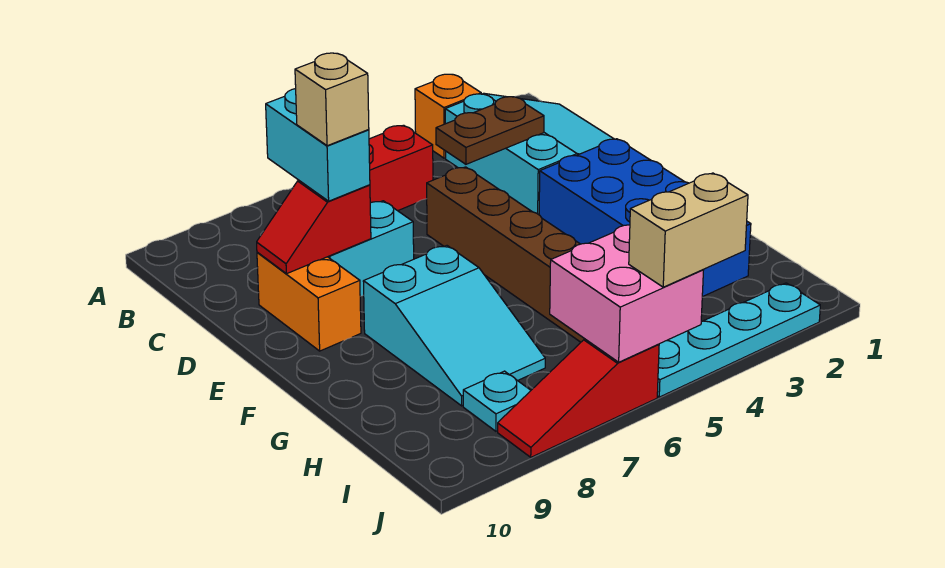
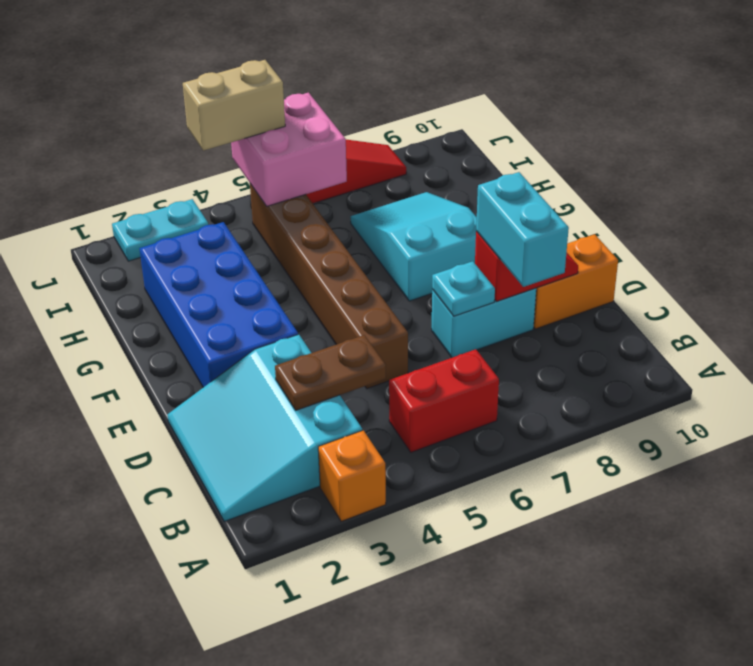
tan 1x1 brick [295,53,369,146] -> none
orange 1x2 brick [257,252,361,351] -> orange 1x2 brick turned to [534,234,618,329]
cyan 1x1 plate [463,371,531,431] -> cyan 1x1 plate moved to [432,261,495,316]
cyan 1x4 plate [657,283,820,397] -> cyan 1x2 plate [112,199,208,261]

